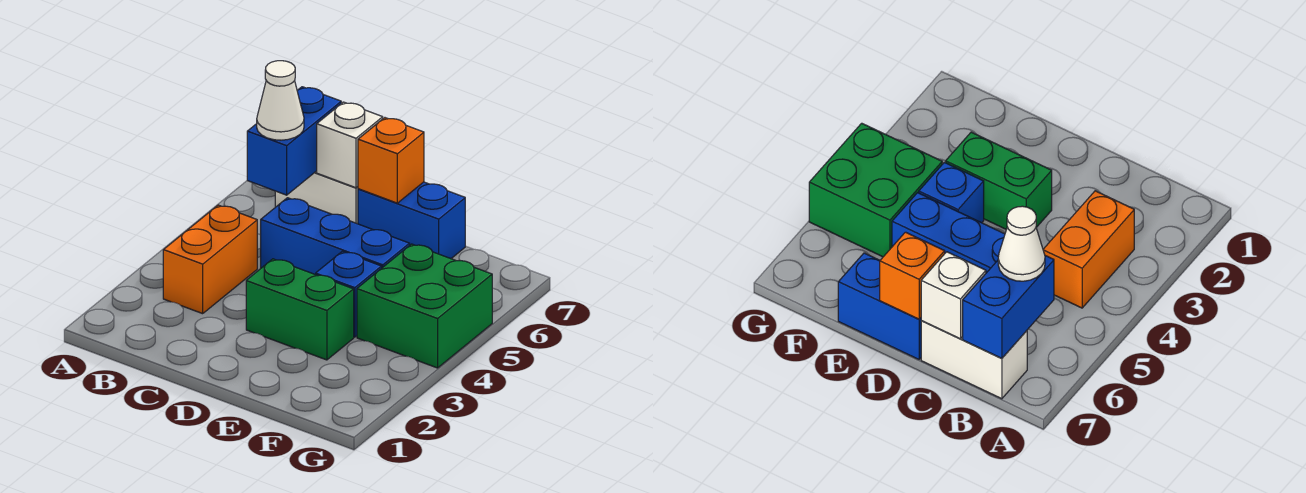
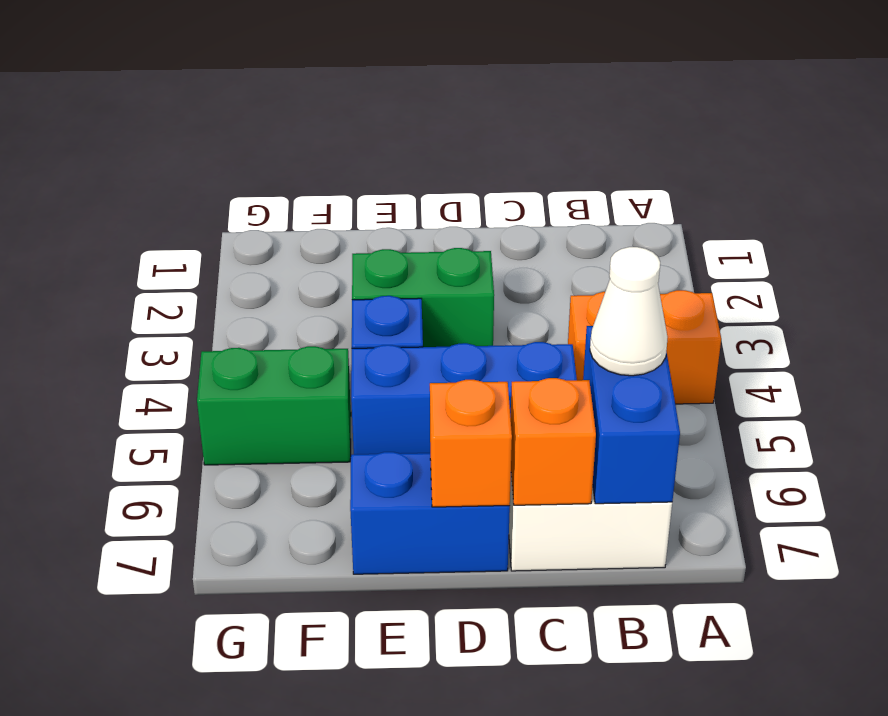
orange 1x2 brick [163,205,257,314] -> orange 1x2 brick turned to [568,290,721,404]
white 1x1 brick [317,102,383,188] -> orange 1x1 brick [511,378,596,505]
green 2x2 brick [357,244,492,368] -> green 1x2 brick [197,346,351,465]

